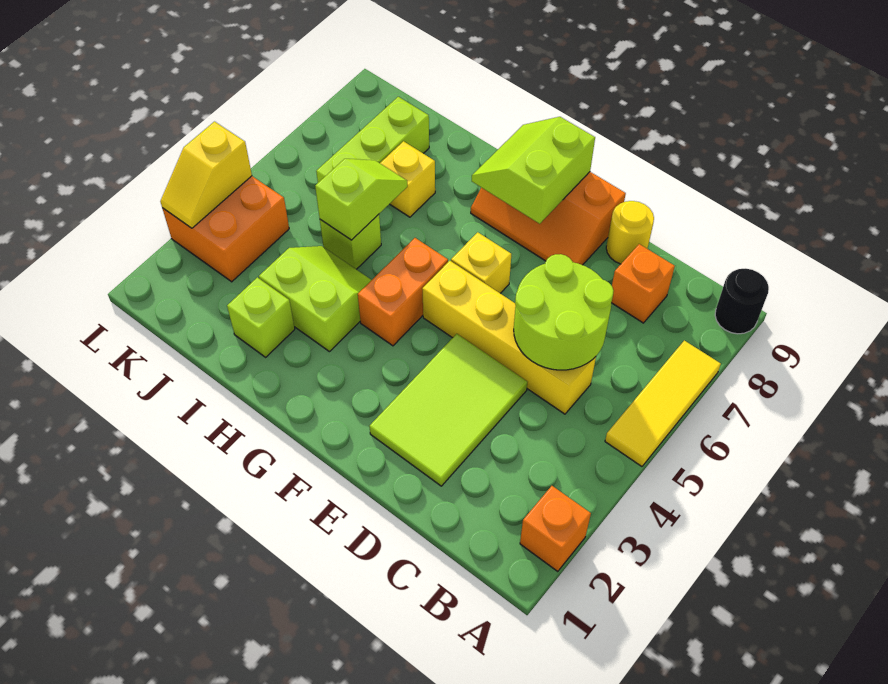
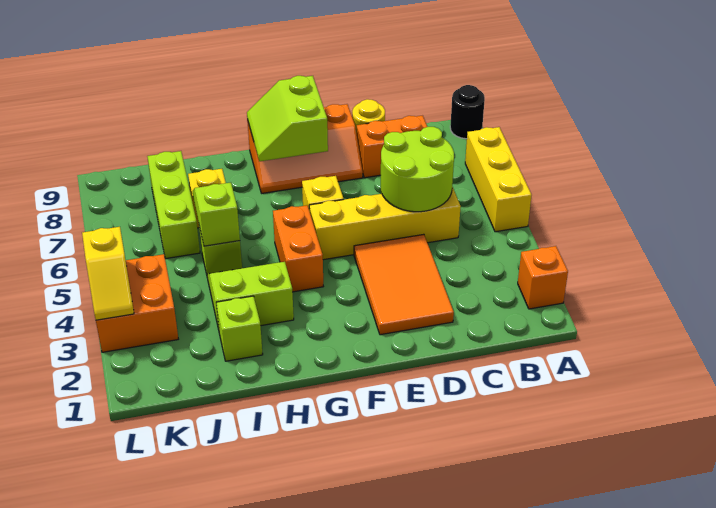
yellow 1x3 tile [605,341,721,466] -> yellow 1x3 brick [465,127,532,232]
orange 1x1 brick [611,244,675,323] -> orange 1x2 brick [357,116,427,178]
lime 2x3 tile [369,334,527,486] -> orange 2x3 tile [354,234,454,335]

